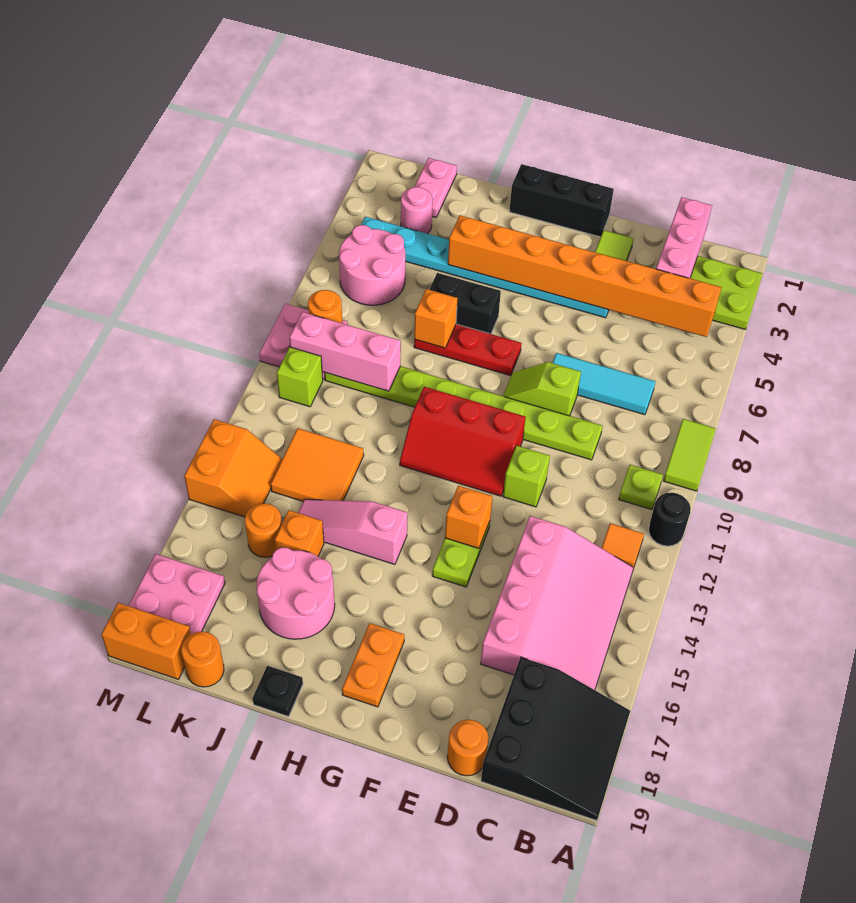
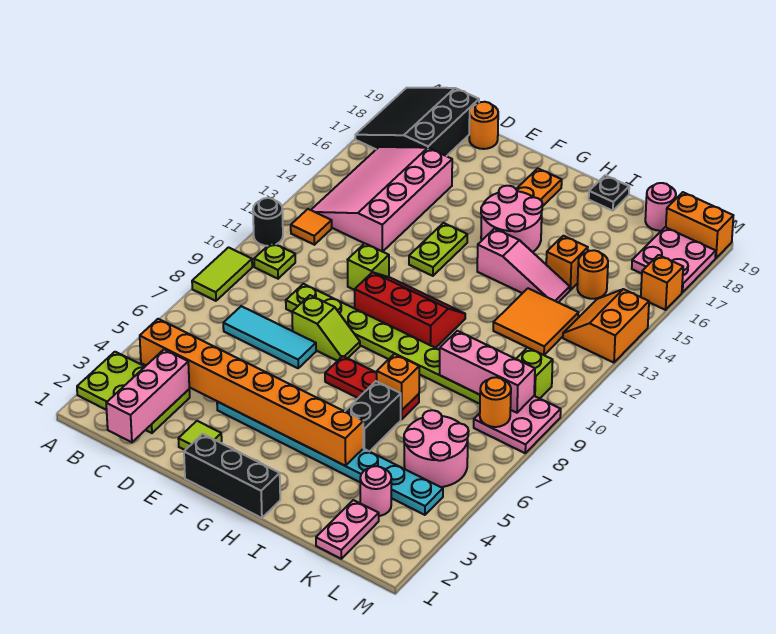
orange 1x1 brick [445,486,492,548] -> orange 1x1 brick moved to [641,255,683,310]
black 1x2 brick [429,273,501,334] -> black 1x2 brick turned to [345,381,401,452]
pink 2x2 round brick [256,547,335,639] -> pink 2x2 round brick moved to [481,186,543,252]
orange 1x1 round brick [181,632,224,687] -> pink 1x1 round brick [645,183,676,231]

